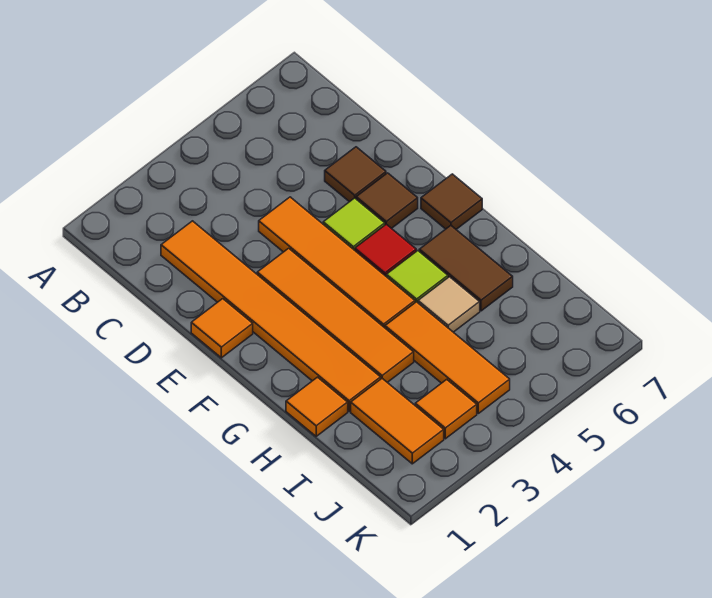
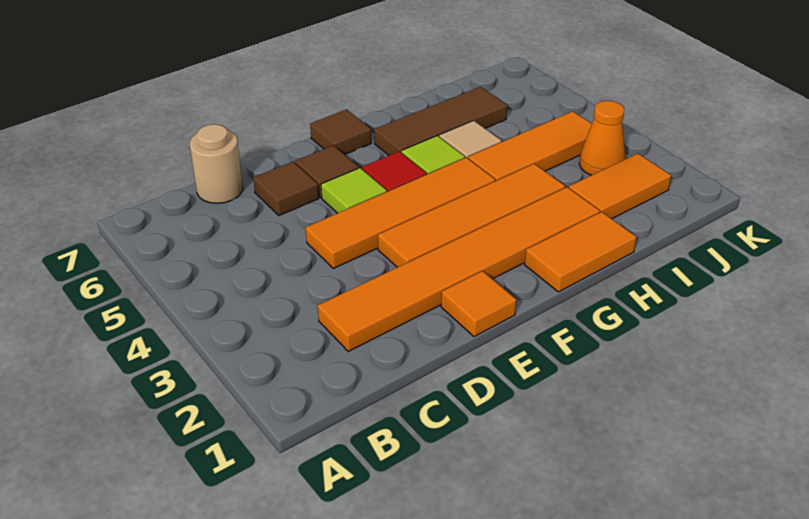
none -> tan 1x1 round brick [190,124,243,203]
brown 1x2 tile [419,226,513,311] -> brown 1x3 tile [374,87,507,155]
orange 1x1 tile [286,377,348,436] -> orange 1x2 tile [525,212,637,292]
orange 1x1 tile [415,379,477,439] -> orange 1x1 cone [579,101,625,175]

